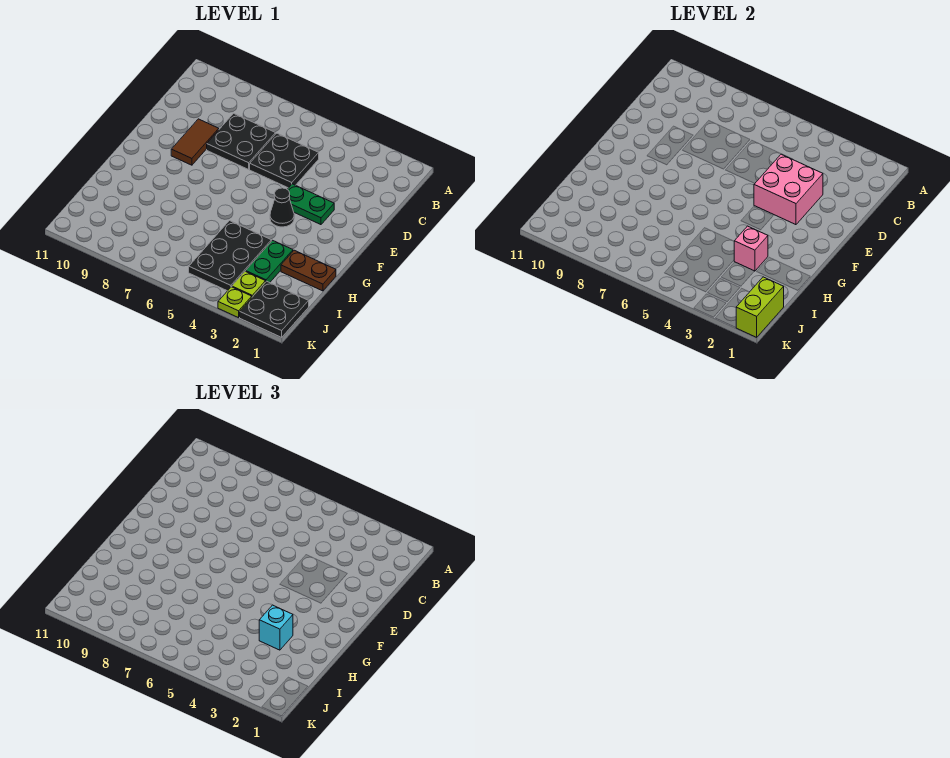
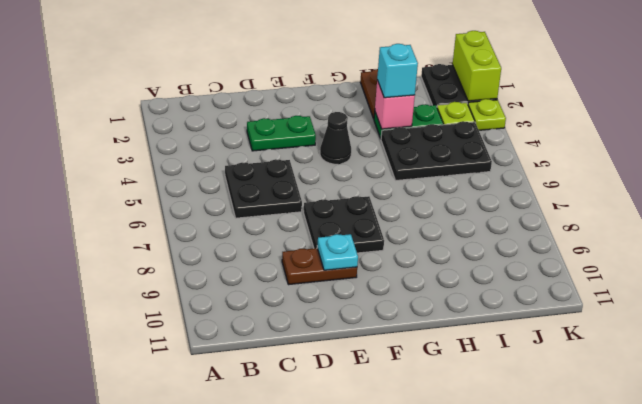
black 2x2 plate [207,113,276,169] -> black 2x2 plate moved to [303,196,384,253]
pink 2x2 brick [754,154,823,225] -> none
brown 1x2 tile [171,119,219,165] -> brown 1x2 plate [282,248,357,285]
green 1x2 plate [287,184,334,225] -> green 1x2 plate turned to [247,116,316,151]
none -> cyan 1x1 plate [317,234,358,270]
lime 1x2 brick [736,277,784,337] -> lime 1x2 brick turned to [452,31,501,101]

